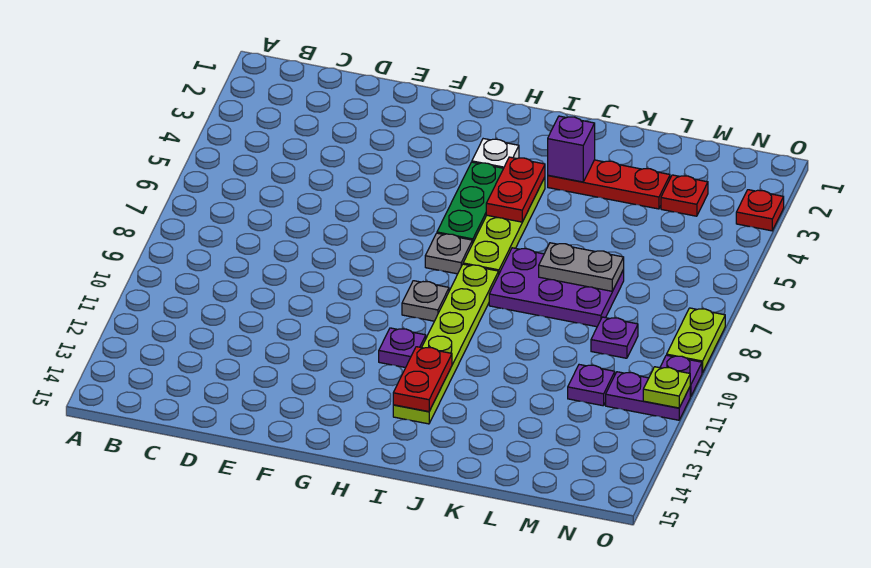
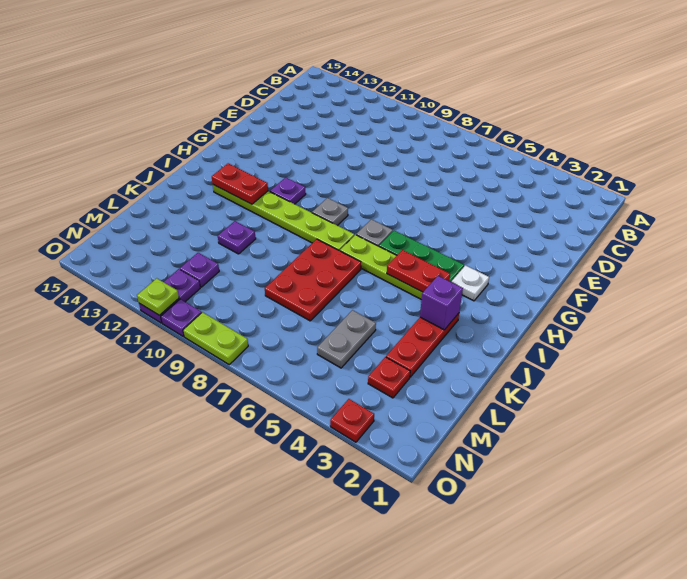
purple 2x3 plate [489,248,624,327] -> red 2x3 plate [265,239,361,321]
grey 1x2 plate [539,243,624,291] -> grey 1x2 plate moved to [317,310,376,368]
purple 1x1 plate [591,317,638,358] -> purple 1x1 plate moved to [218,221,256,254]

